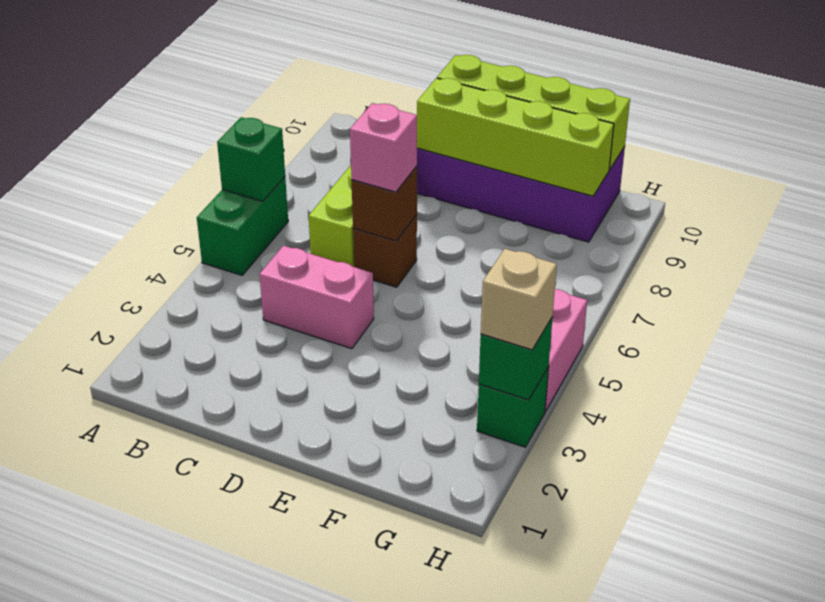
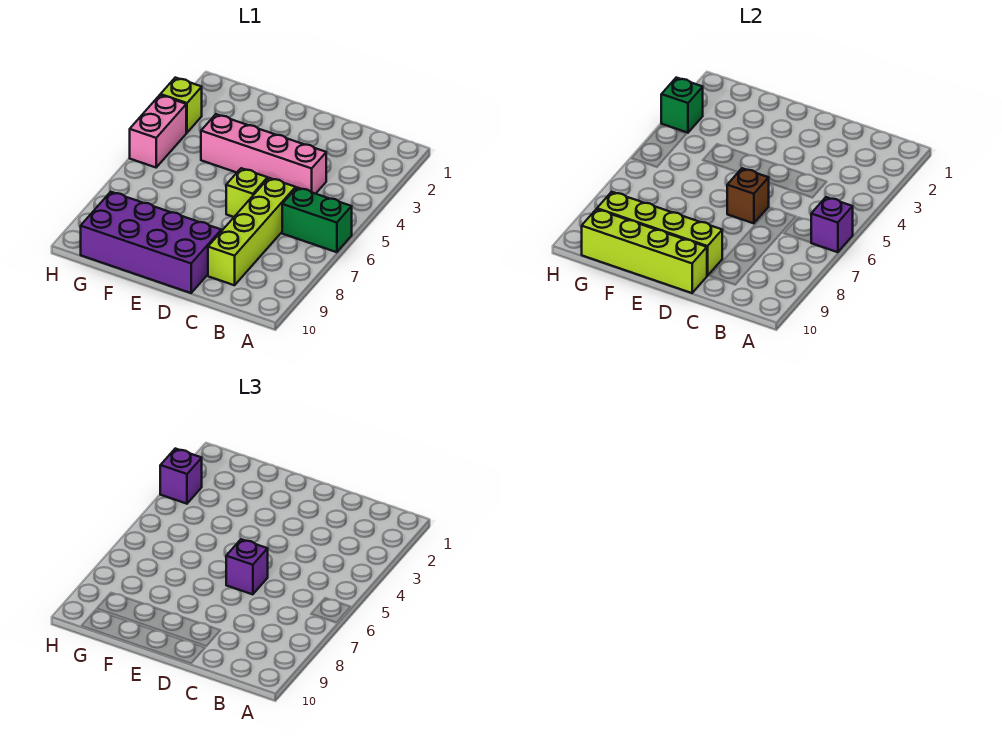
green 1x2 brick [197,177,288,275] -> green 1x2 brick turned to [282,188,352,252]
green 1x1 brick [217,117,285,201] -> purple 1x1 brick [811,197,853,252]
pink 1x2 brick [259,246,374,349] -> pink 1x4 brick [201,114,326,194]
brown 1x1 brick [353,215,417,287] -> lime 1x1 brick [226,168,268,217]
pink 1x1 brick [350,103,417,192] -> purple 1x1 brick [226,539,268,594]
green 1x1 brick [477,368,548,447] -> lime 1x1 brick [160,78,202,133]
tan 1x1 brick [481,249,557,350] -> purple 1x1 brick [160,449,202,504]

